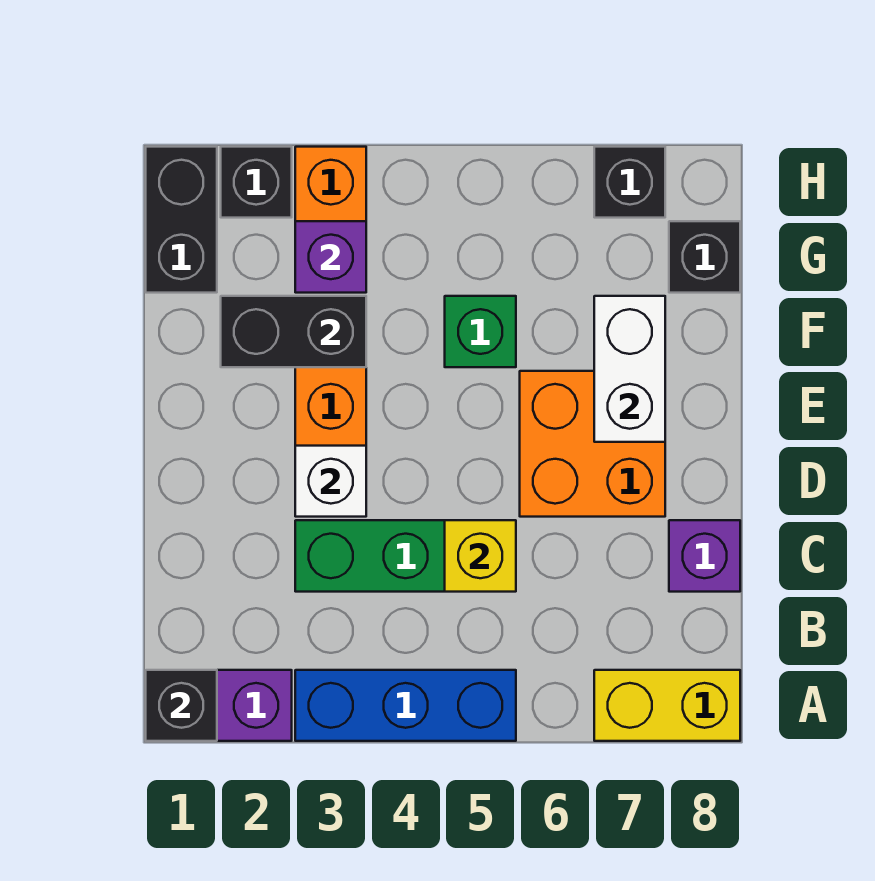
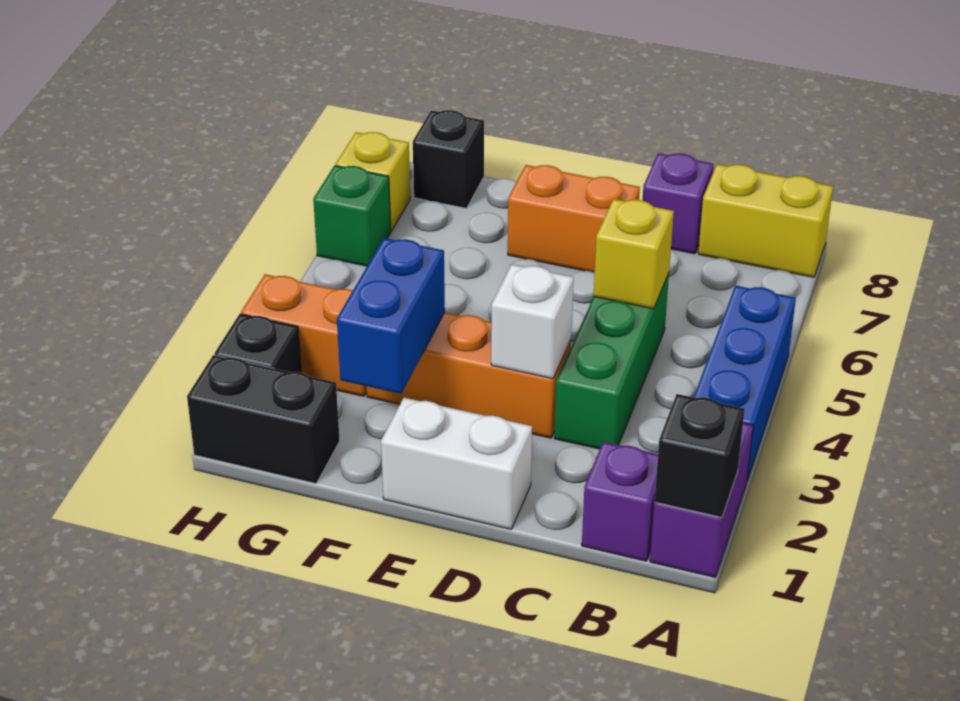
yellow 1x2 brick [594,670,740,741] -> yellow 1x2 brick turned to [698,164,833,277]
orange 2x2 brick [520,371,665,517] -> orange 1x2 brick [508,165,640,273]
white 1x2 brick [594,296,665,442] -> white 1x2 brick moved to [381,398,532,529]
black 1x2 brick [221,296,366,367] -> blue 1x2 brick [337,238,445,394]
green 1x1 brick [445,296,516,367] -> green 1x1 brick moved to [313,166,391,266]
purple 1x1 brick [295,221,366,293] -> purple 1x1 brick moved to [582,442,658,561]
black 1x1 brick [594,147,665,218] -> yellow 1x1 brick [336,132,410,231]

